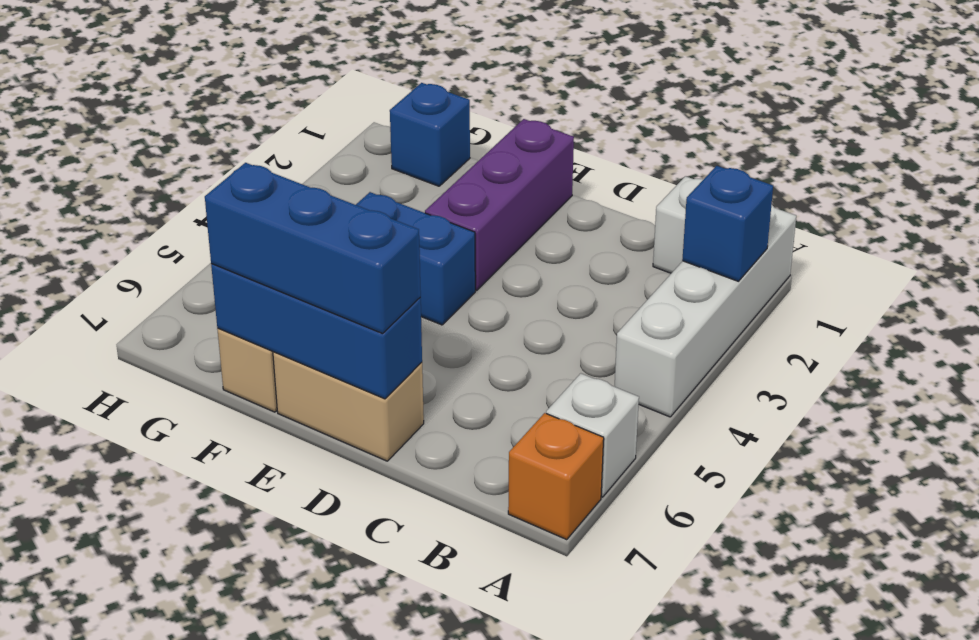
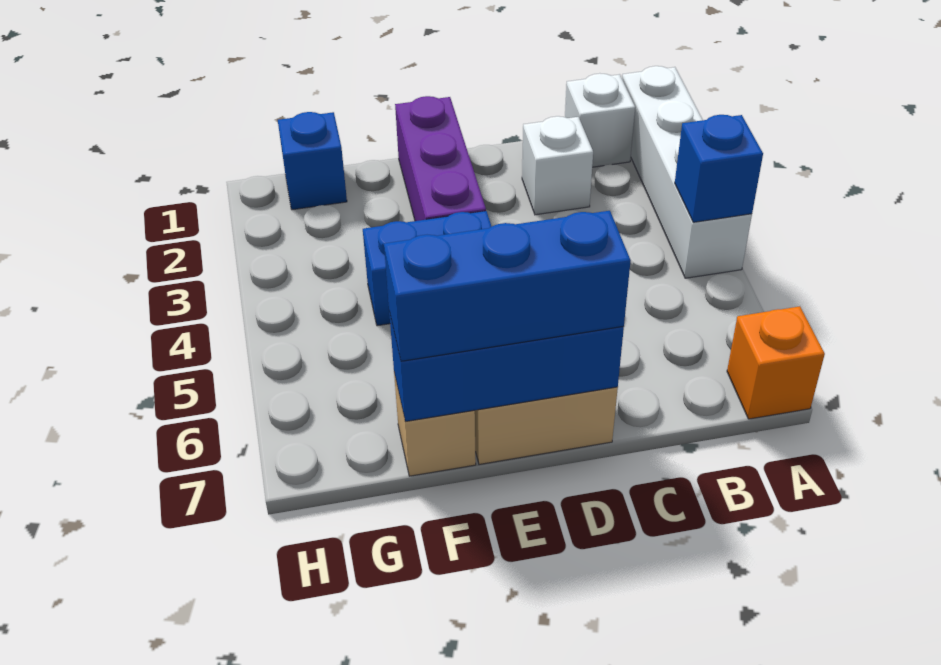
blue 1x1 brick [682,166,773,281] -> blue 1x1 brick moved to [675,115,763,222]
white 1x1 brick [546,373,639,497] -> white 1x1 brick moved to [522,116,593,215]

